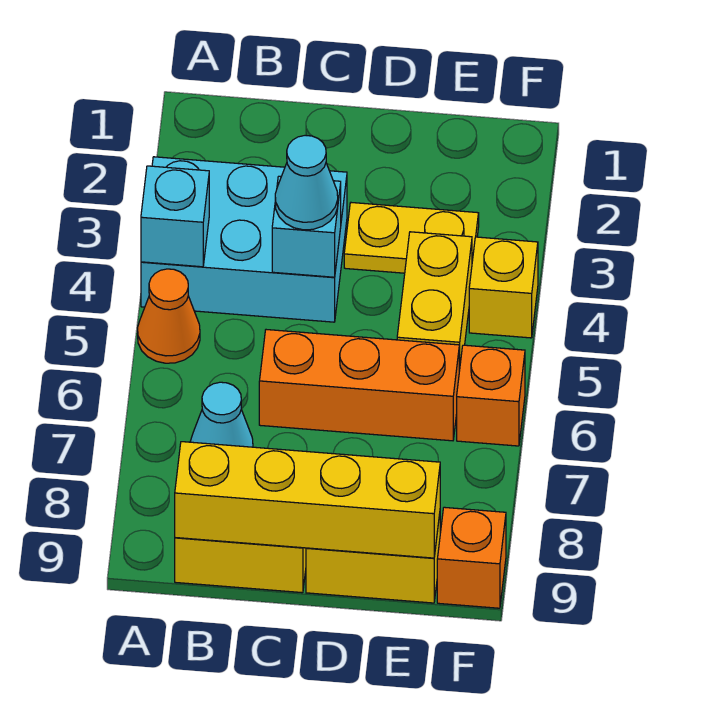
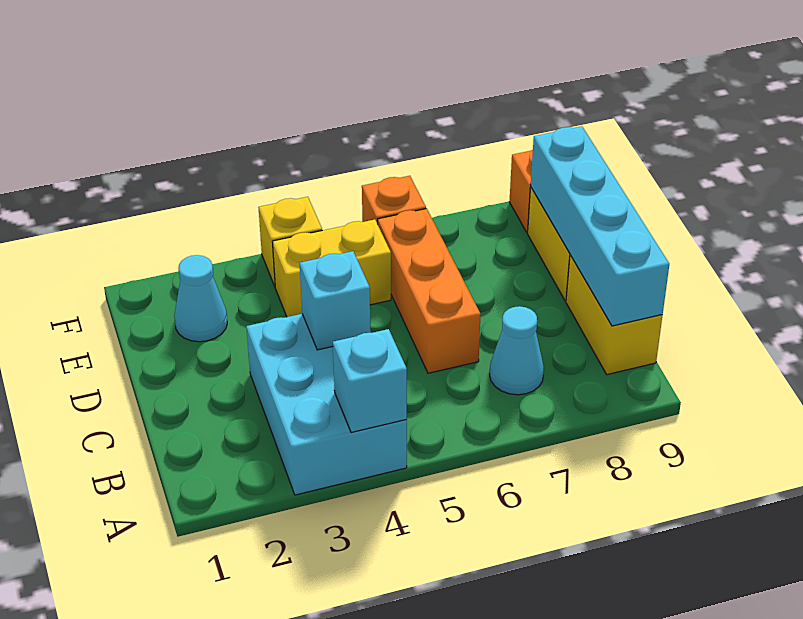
orange 1x1 cone [138,269,200,363] -> none
yellow 1x4 brick [175,442,440,558] -> cyan 1x4 brick [531,126,669,326]
cyan 1x1 cone [275,135,338,230] -> cyan 1x1 cone moved to [174,255,227,342]
yellow 1x2 plate [344,203,479,273] -> none

